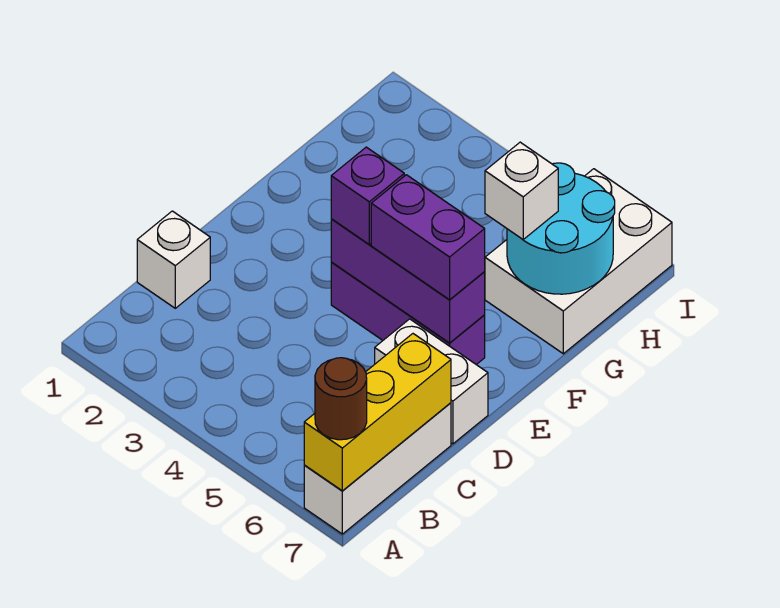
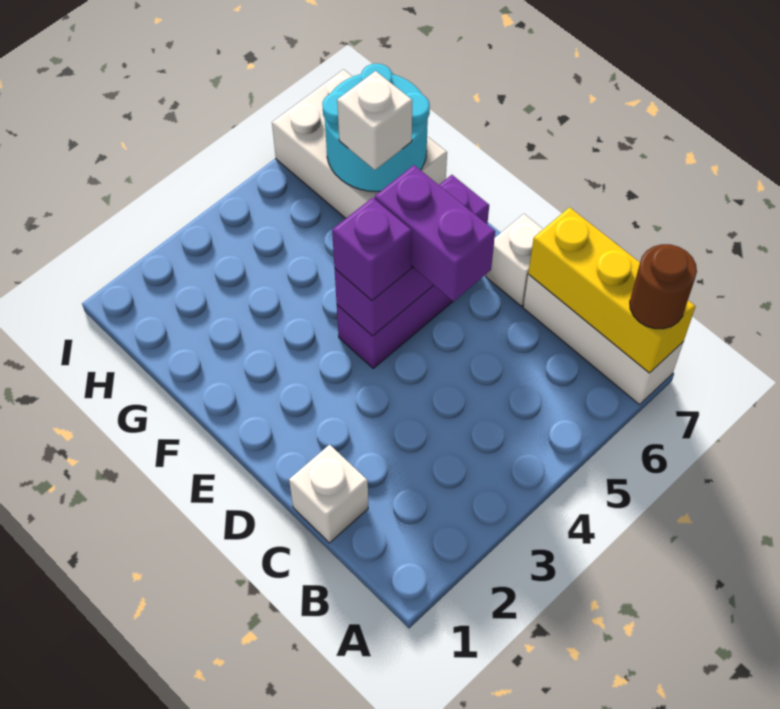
white 1x2 brick [375,319,488,444] -> white 1x1 brick [486,214,543,306]
purple 1x2 brick [371,175,485,300] -> purple 1x2 brick turned to [375,165,495,301]

